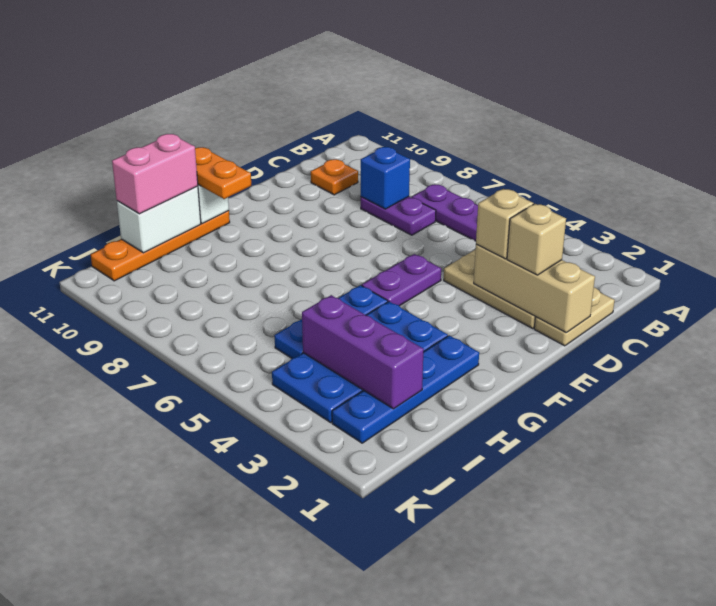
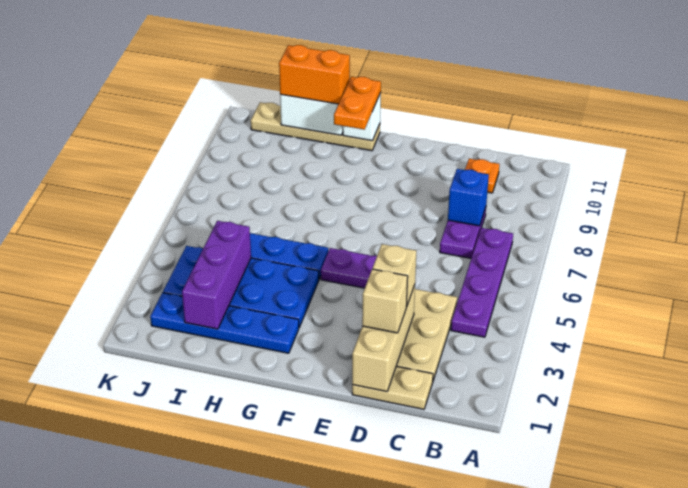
orange 1x4 plate [91,211,230,281] -> tan 1x4 plate [251,102,380,151]
pink 1x2 brick [112,134,198,214] -> orange 1x2 brick [279,45,350,104]

